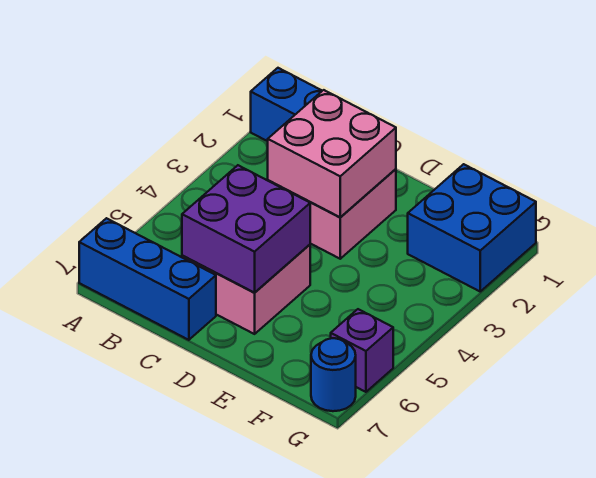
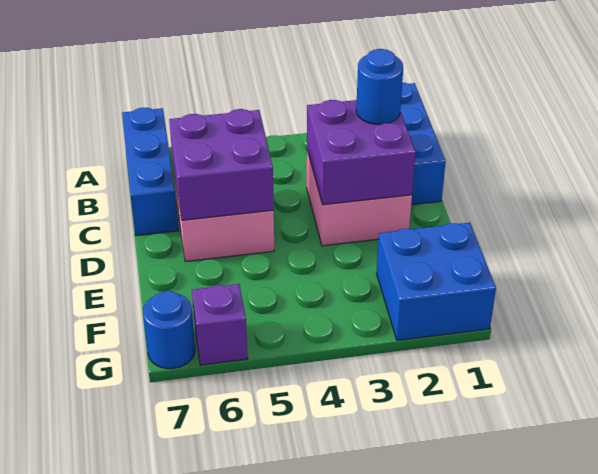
pink 2x2 brick [268,90,396,217] -> purple 2x2 brick [307,100,416,205]
none -> blue 1x1 round brick [356,49,403,124]

